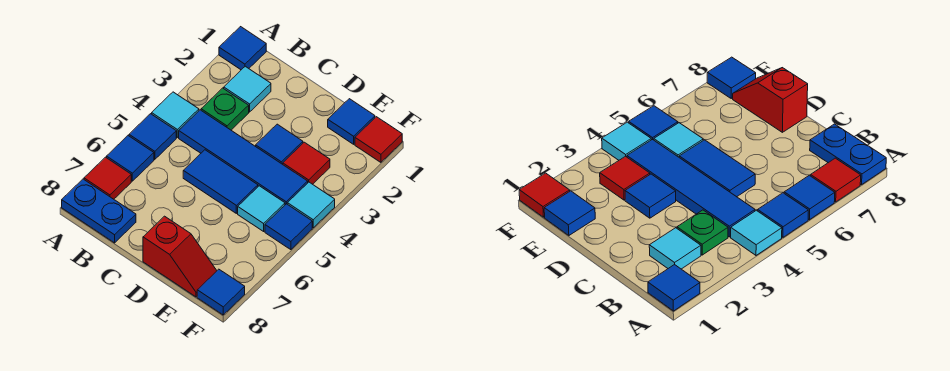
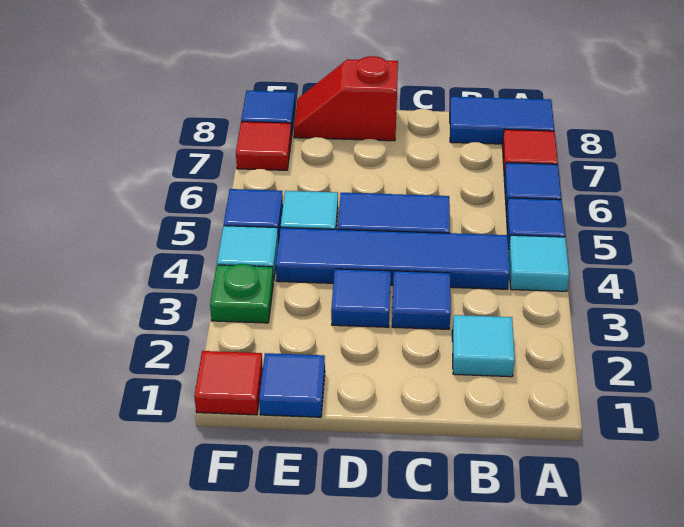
blue 1x1 tile [219,27,266,70] -> blue 1x1 tile moved to [392,271,451,329]
blue 1x2 plate [62,179,136,243] -> blue 1x2 tile [450,97,554,144]
green 1x1 plate [201,88,249,130] -> green 1x1 plate moved to [210,264,273,323]
red 1x1 tile [283,142,330,184] -> red 1x1 tile moved to [236,121,291,170]

